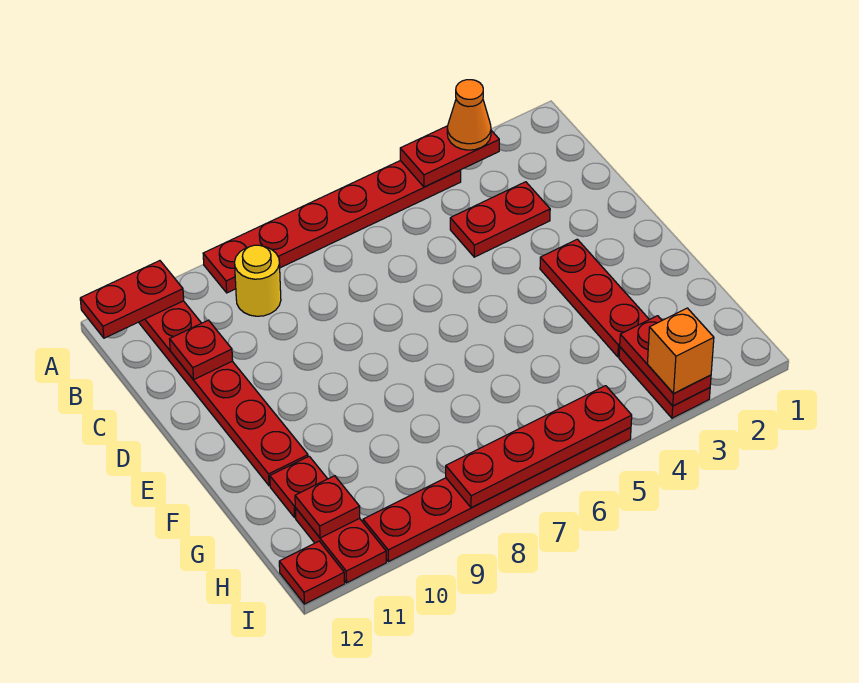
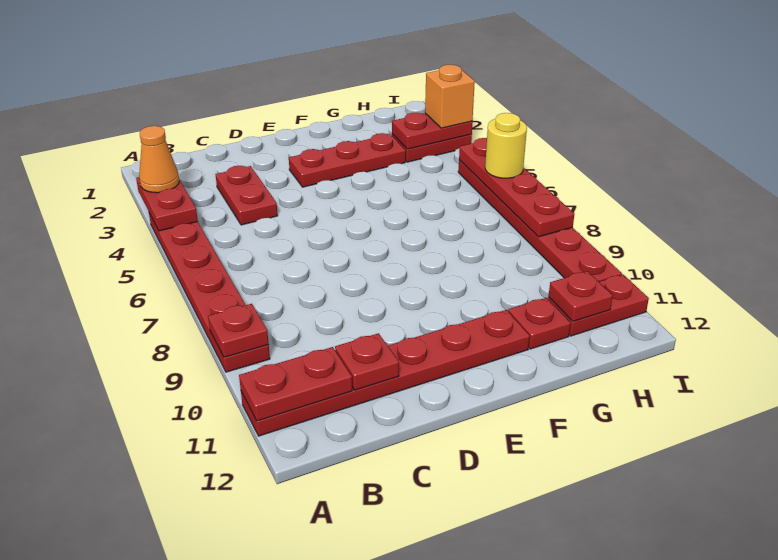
red 1x2 plate [80,261,184,338] -> red 1x2 plate turned to [239,347,352,421]
yellow 1x1 round brick [235,245,281,316] -> yellow 1x1 round brick moved to [485,113,527,178]
red 1x1 plate [279,541,345,604] -> red 1x1 plate moved to [208,304,269,357]

